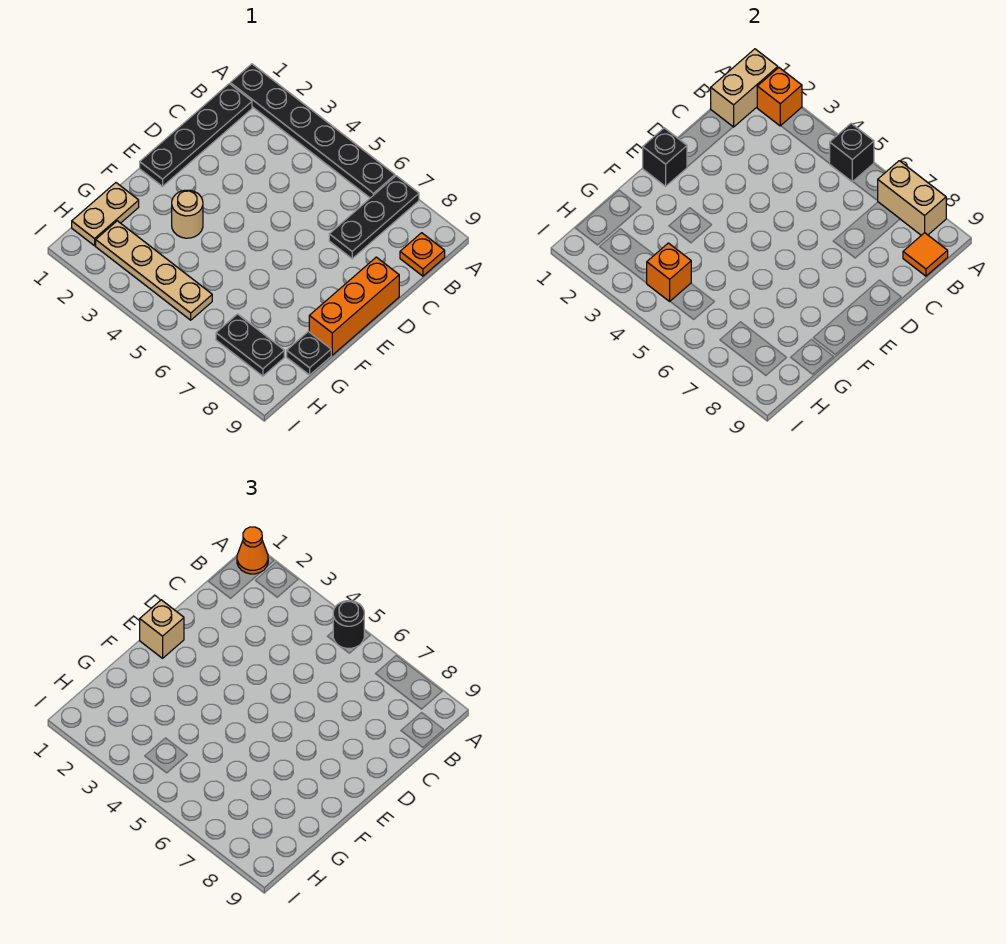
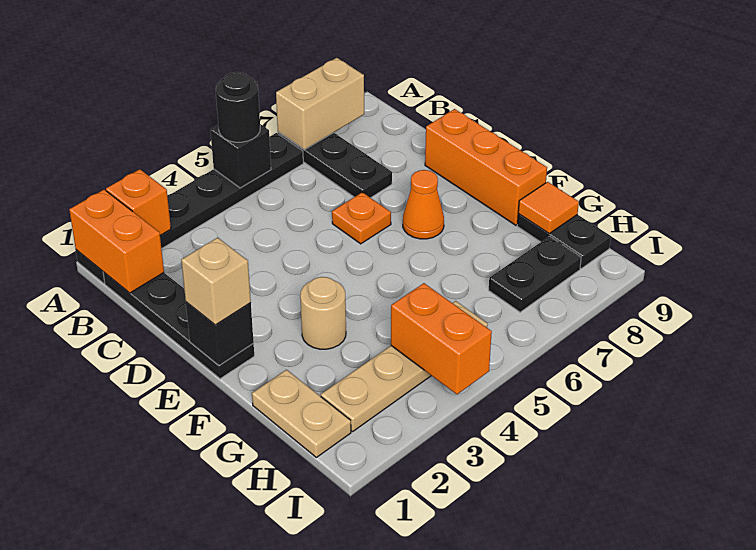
tan 1x2 brick [711,49,778,127] -> orange 1x2 brick [69,190,164,293]
orange 1x1 cone [237,527,268,574] -> orange 1x1 cone moved to [403,170,444,239]
orange 1x1 plate [400,233,445,276] -> orange 1x1 plate moved to [332,192,391,244]
orange 1x1 tile [903,233,948,276] -> orange 1x1 tile moved to [518,182,579,233]
black 1x1 plate [287,332,331,375] -> black 1x2 plate [517,214,611,268]
orange 1x1 brick [647,243,691,301] -> orange 1x2 brick [391,283,492,394]

